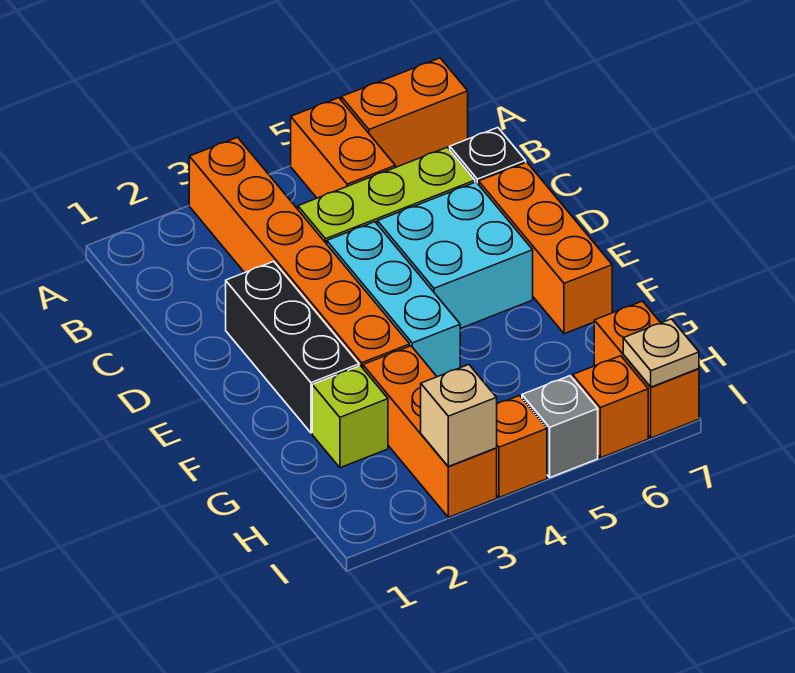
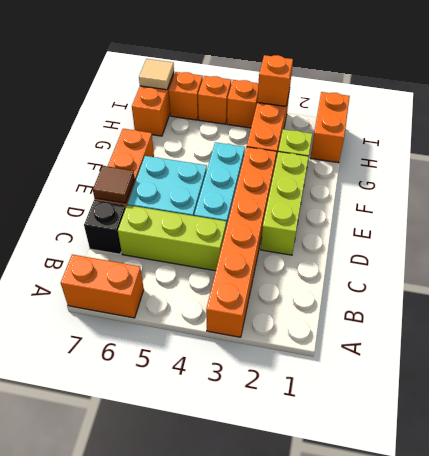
orange 1x2 brick [291,98,395,198] -> orange 1x2 brick moved to [310,92,350,163]
black 1x3 brick [226,261,359,433] -> lime 1x3 brick [261,152,309,255]
none -> brown 1x1 tile [93,166,134,203]
tan 1x1 brick [421,365,497,466] -> orange 1x1 brick [257,55,293,106]
grey 1x1 brick [522,376,598,478] -> orange 1x1 brick [198,76,231,124]
tan 1x1 plate [623,319,699,387] -> tan 1x1 tile [139,59,174,90]

